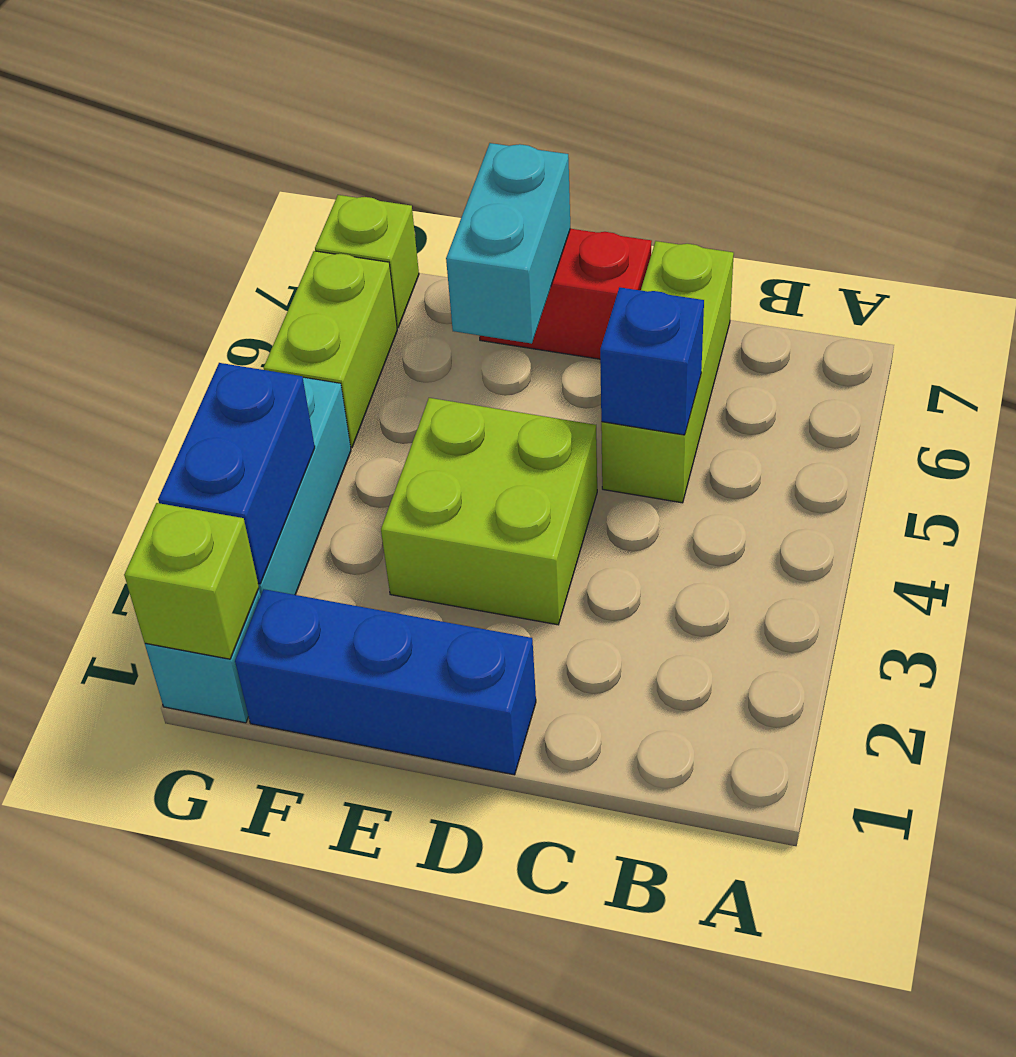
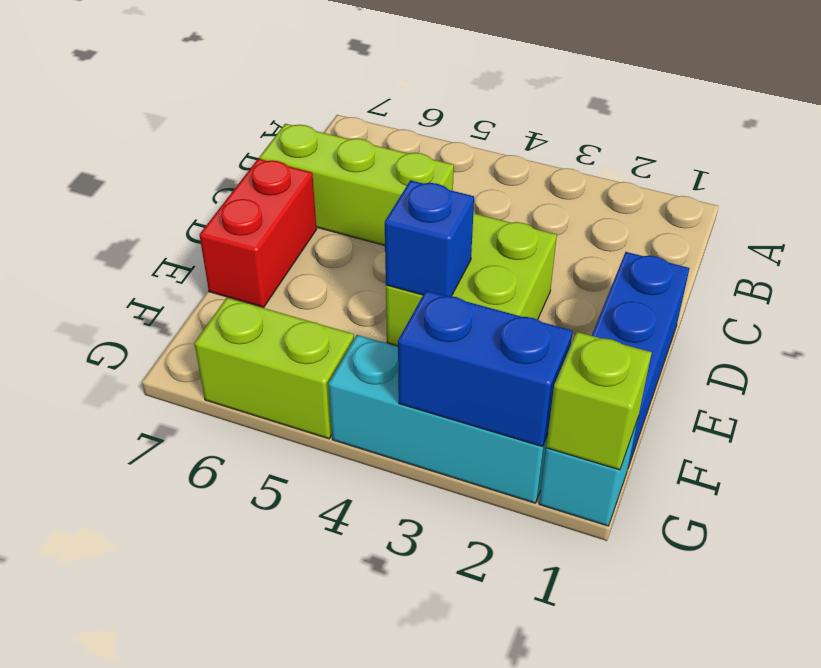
blue 1x1 brick [600,287,704,435] -> blue 1x1 brick moved to [385,180,474,296]
cyan 1x2 brick [446,143,570,344] -> none
lime 1x1 brick [315,195,419,328] -> none

